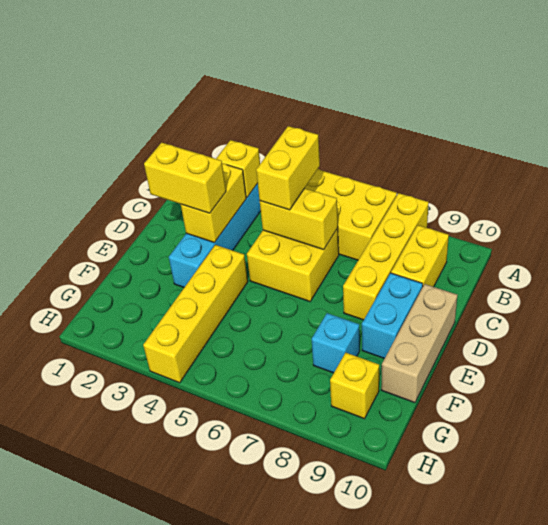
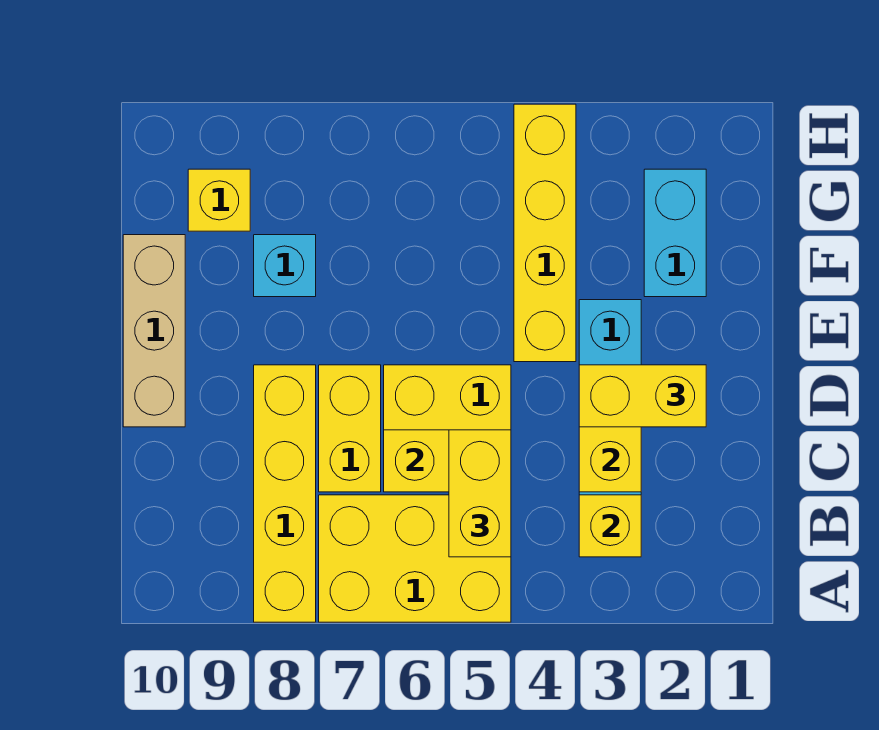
yellow 1x2 brick [391,225,449,287] -> yellow 1x2 brick moved to [319,365,381,492]
cyan 1x2 brick [362,273,423,359] -> cyan 1x2 brick moved to [644,169,706,297]

